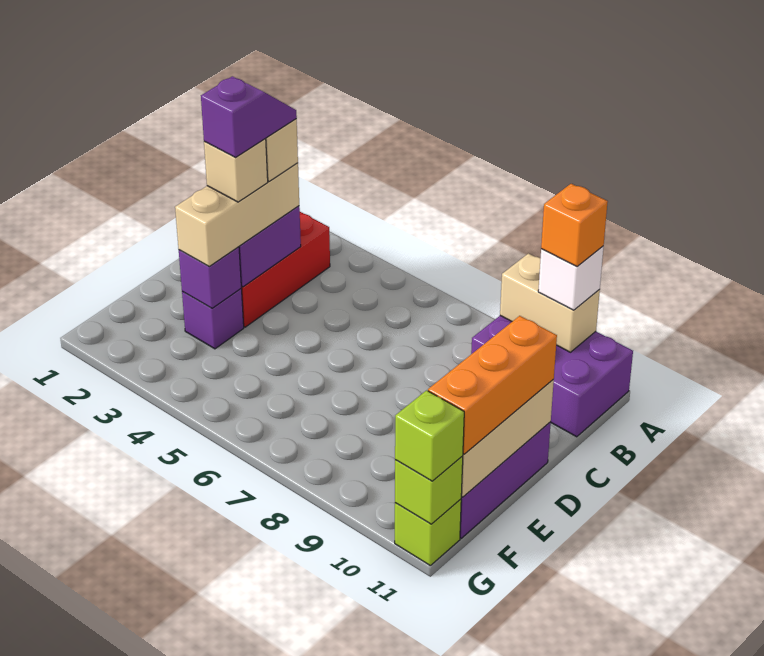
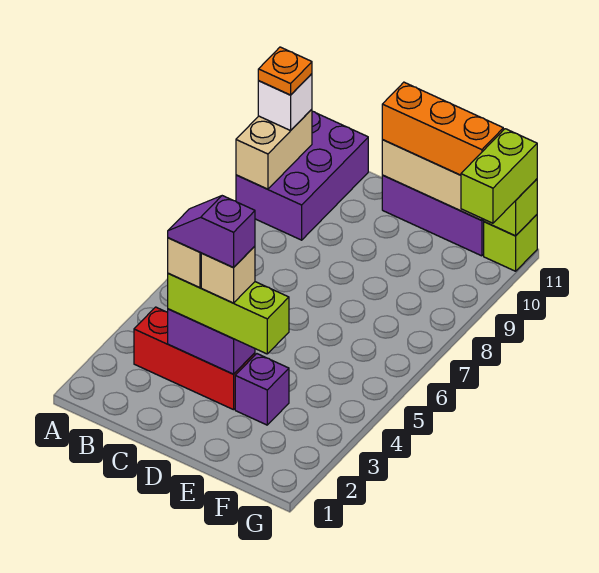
orange 1x1 brick [541,184,608,266] -> orange 1x1 plate [258,47,312,95]
tan 1x3 brick [175,163,299,267] -> lime 1x3 brick [168,273,289,354]
purple 1x1 brick [179,247,241,308] -> none
lime 1x1 brick [395,390,464,481] -> lime 1x2 brick [461,129,537,223]

